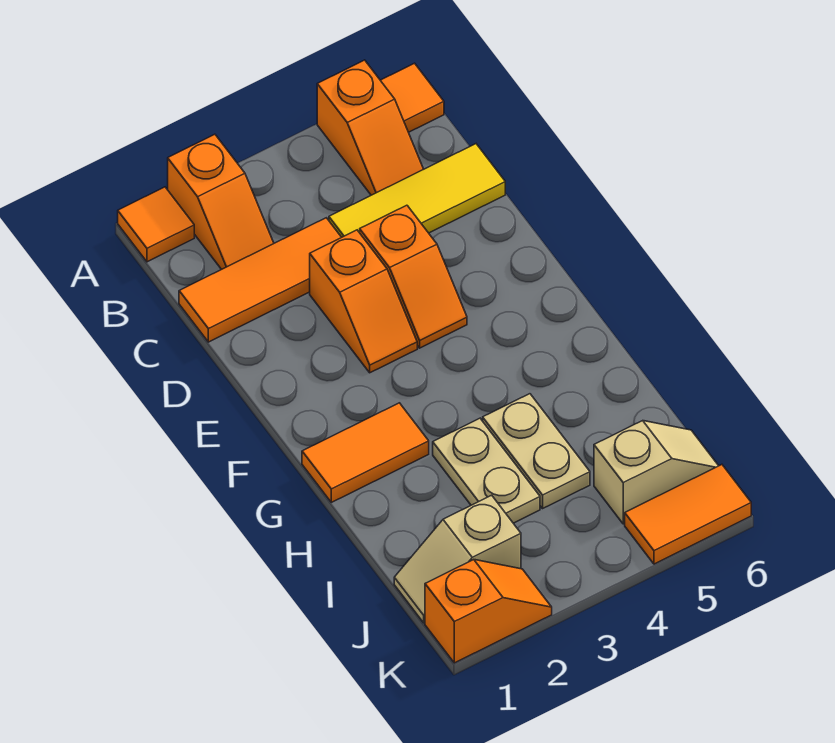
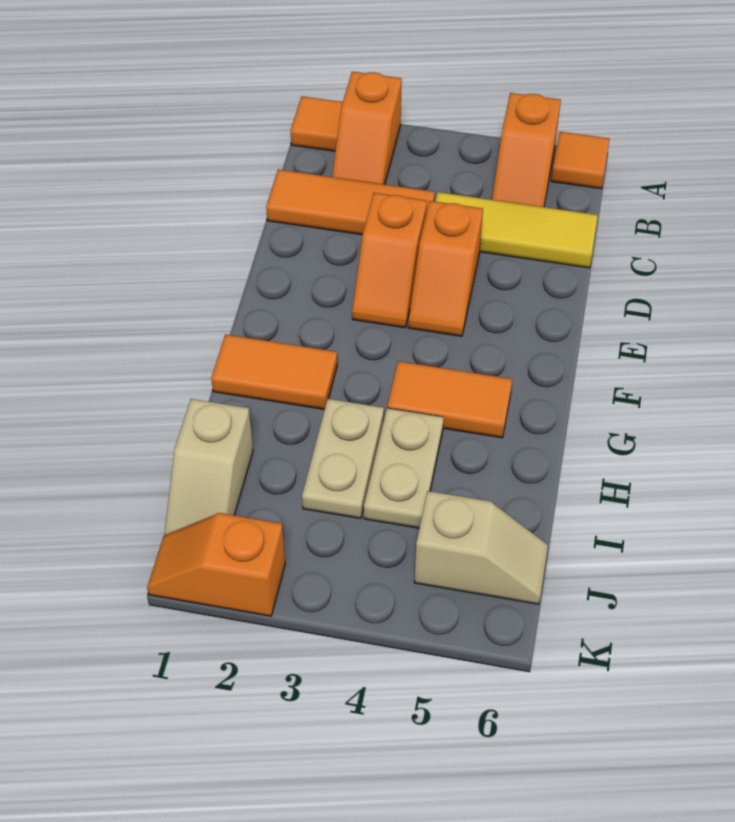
tan 1x2 slope [394,495,521,623] -> tan 1x2 slope turned to [164,399,253,535]
orange 1x2 slope [425,560,552,663] -> orange 1x2 slope turned to [147,513,285,616]
orange 1x2 tile [625,465,751,564] -> orange 1x2 tile moved to [387,361,512,438]

